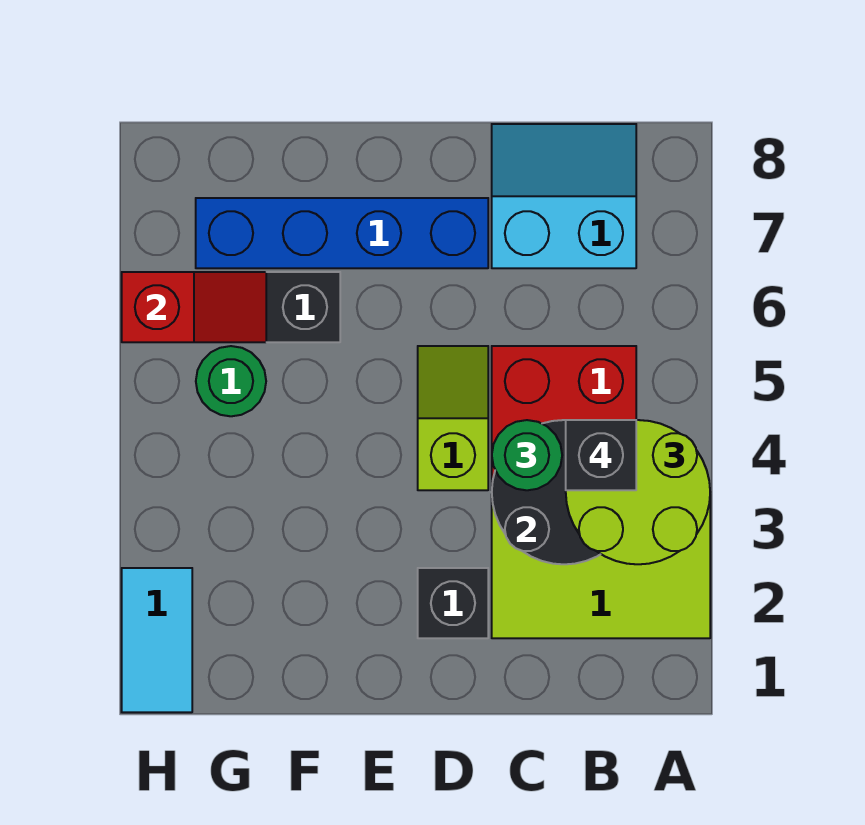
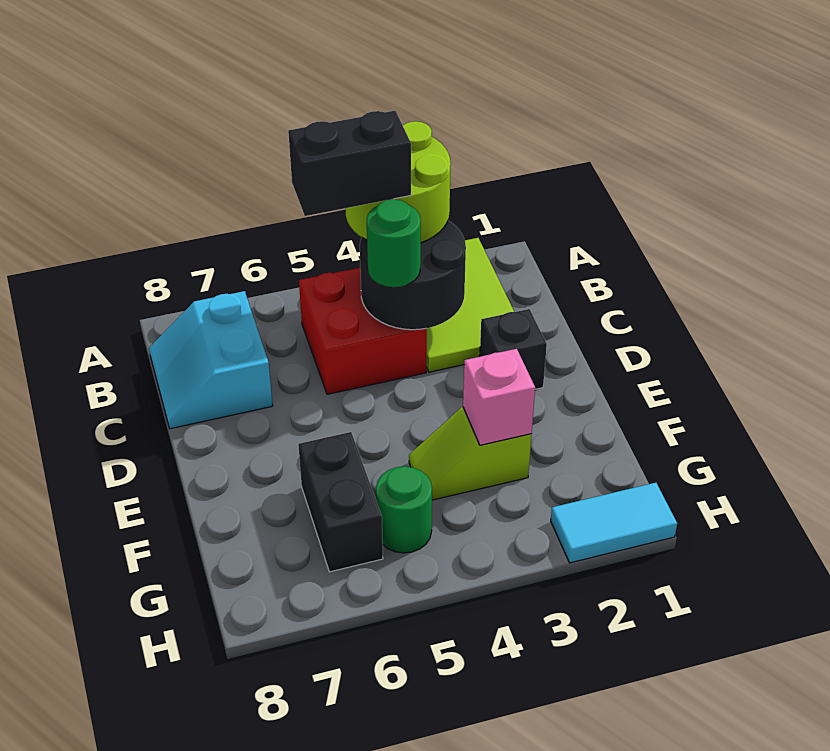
black 1x1 brick [566,420,636,490] -> black 1x2 brick [288,111,411,216]
lime 1x2 slope [418,346,488,490] -> lime 1x2 slope moved to [409,407,532,500]
blue 1x4 brick [196,198,488,268] -> none
none -> pink 1x1 brick [463,349,535,445]
red 1x2 slope [122,272,266,342] -> none

